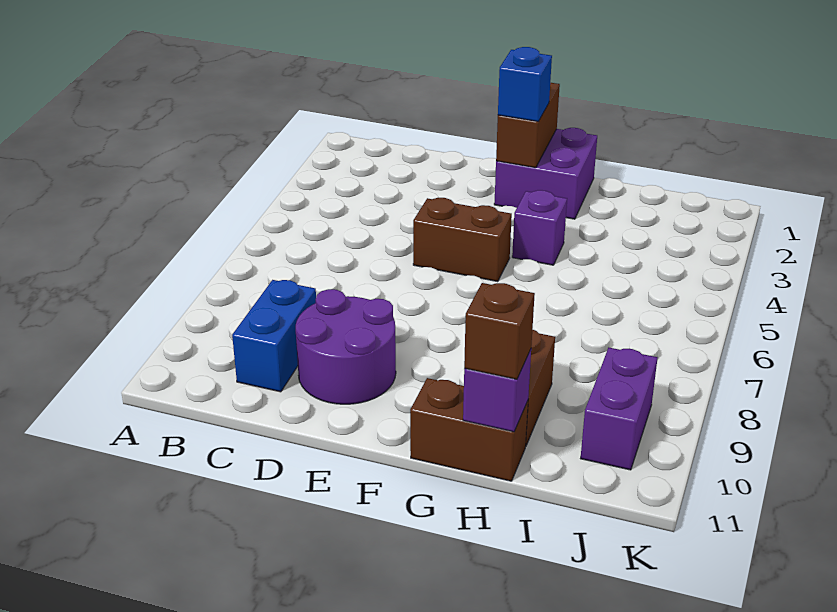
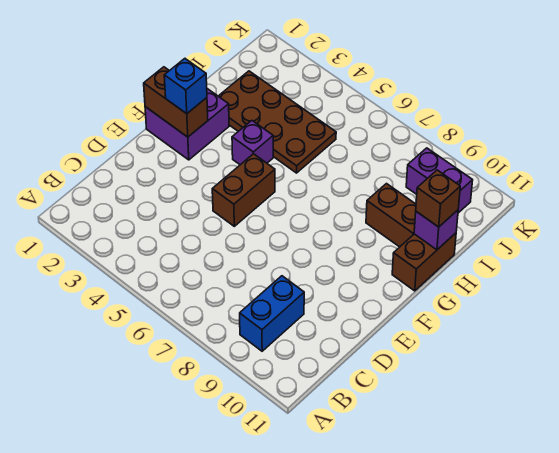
blue 1x2 brick [232,280,316,392] -> blue 1x2 brick turned to [240,276,304,351]
purple 2x2 round brick [296,289,396,404] -> none
none -> brown 2x4 plate [219,71,336,173]

